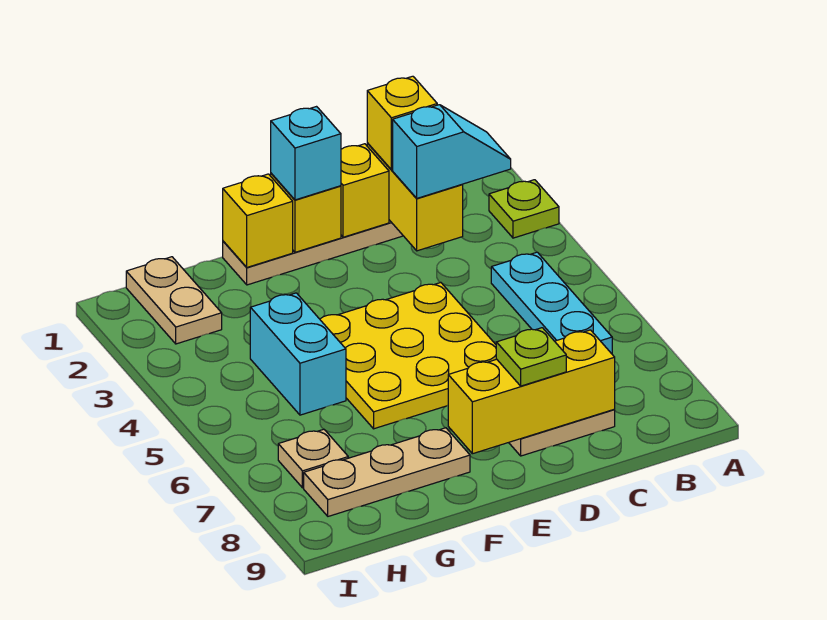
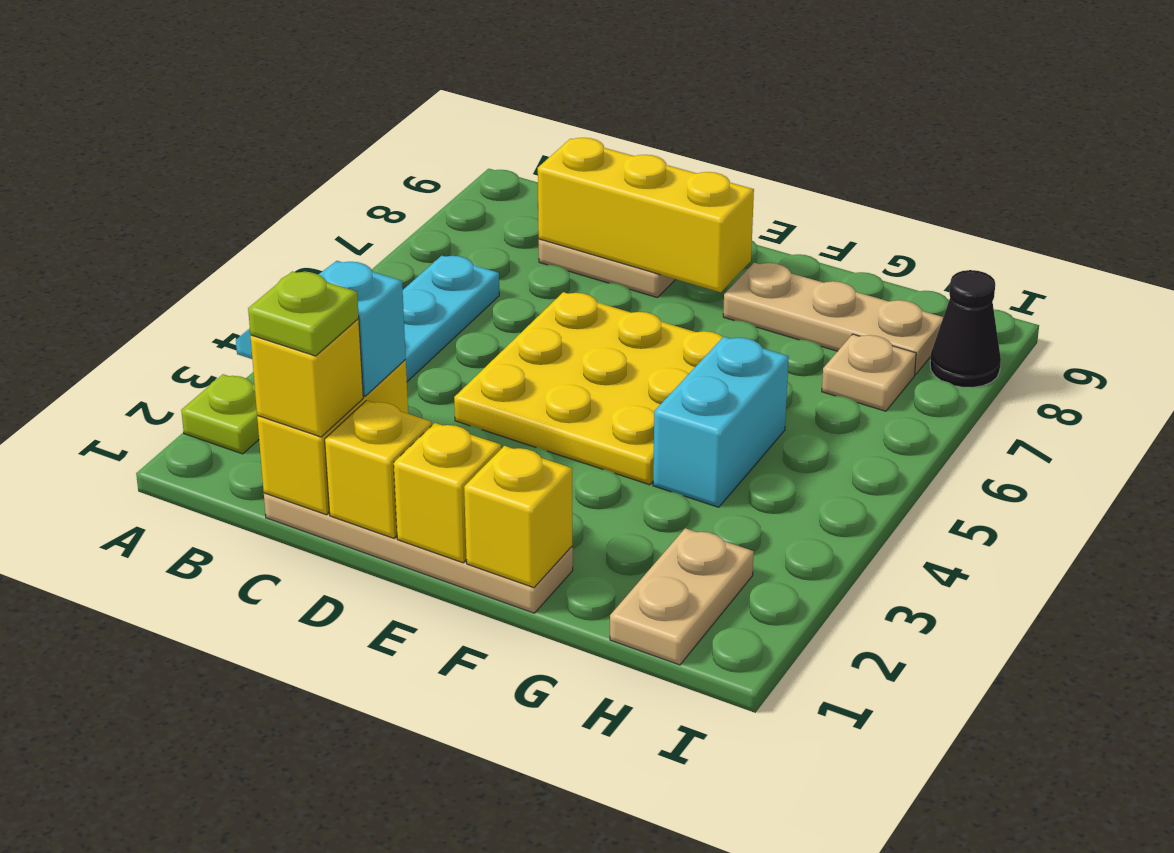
lime 1x1 plate [496,328,566,386] -> lime 1x1 plate moved to [248,271,359,356]
cyan 1x1 brick [271,107,341,200] -> none
none -> black 1x1 cone [930,270,1001,388]

